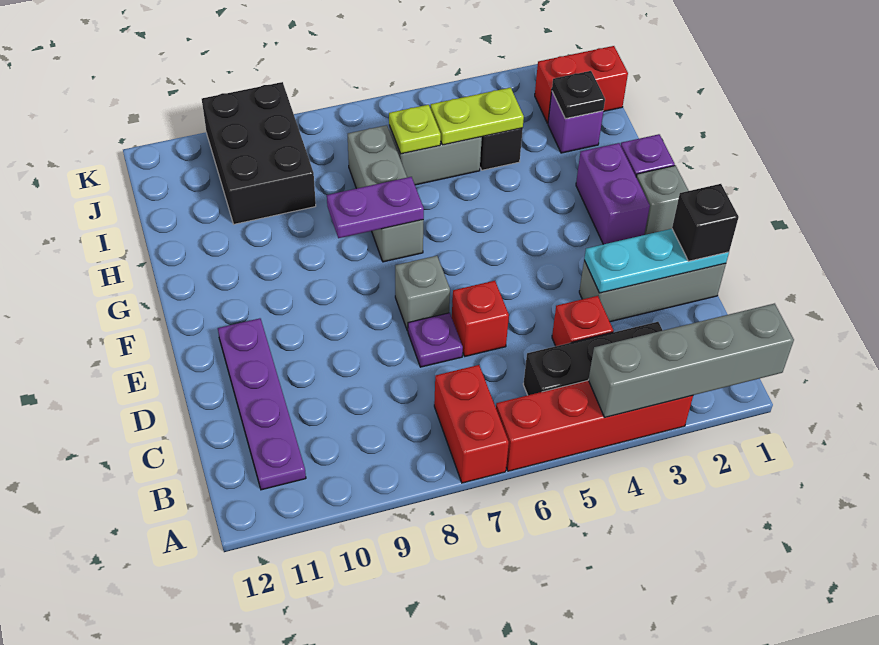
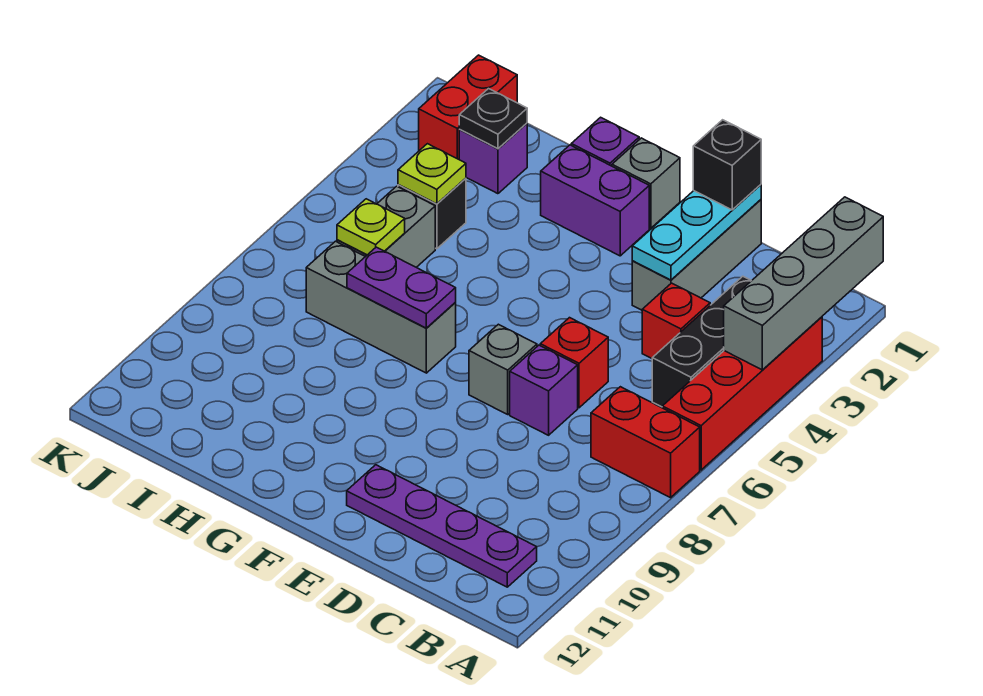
purple 1x1 plate [408,313,463,367] -> purple 1x1 brick [510,345,578,435]
purple 1x2 plate [327,177,424,238] -> purple 1x2 plate turned to [347,247,456,328]
lime 1x2 plate [431,88,524,145] -> lime 1x1 plate [398,144,466,204]
black 2x3 brick [202,82,316,224] -> none

